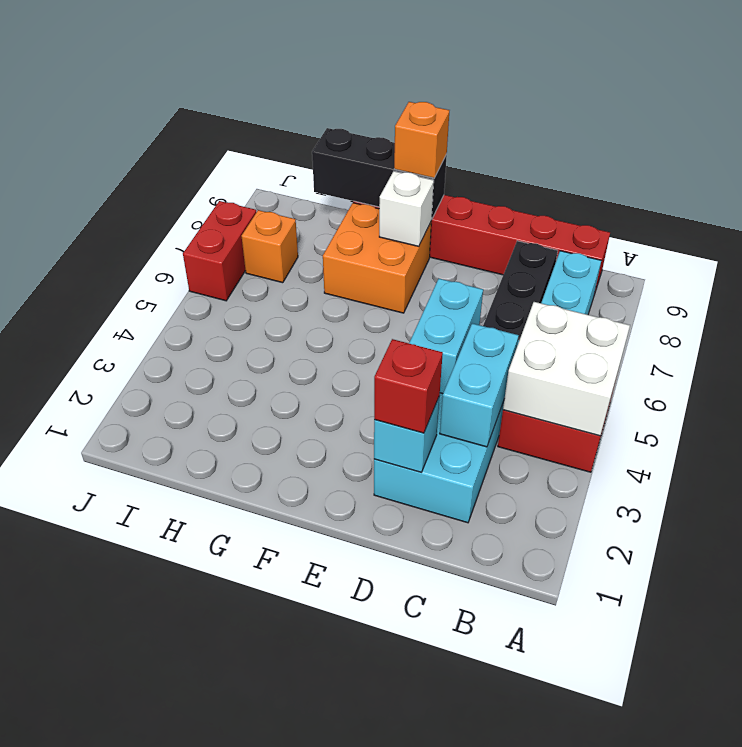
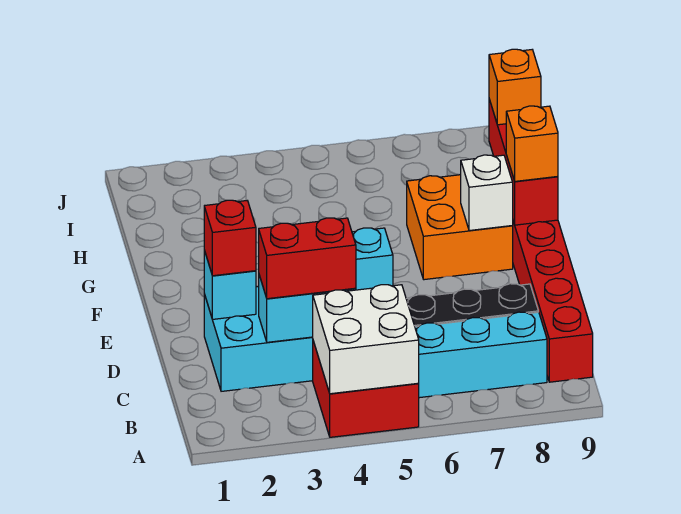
black 1x3 brick [312,128,447,218] -> red 1x3 brick [489,99,558,225]
orange 1x1 brick [242,210,298,283] -> orange 1x1 brick moved to [489,49,541,125]
red 1x2 brick [183,201,256,301] -> red 1x2 brick moved to [259,218,356,299]

